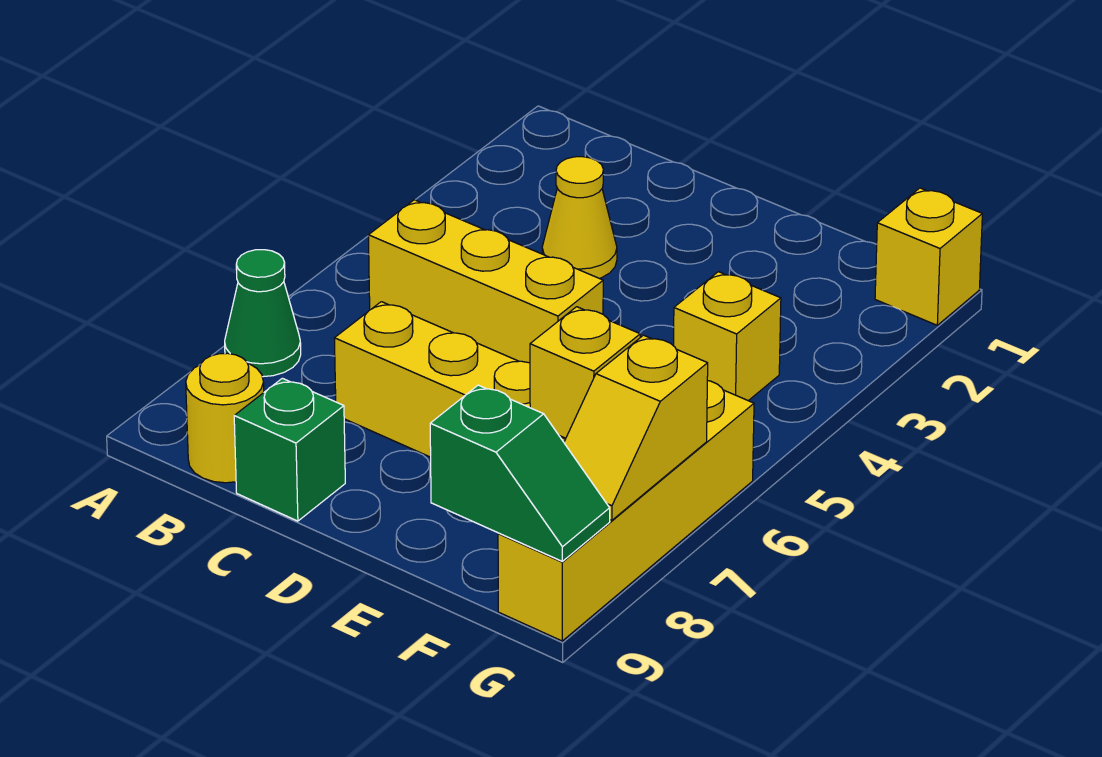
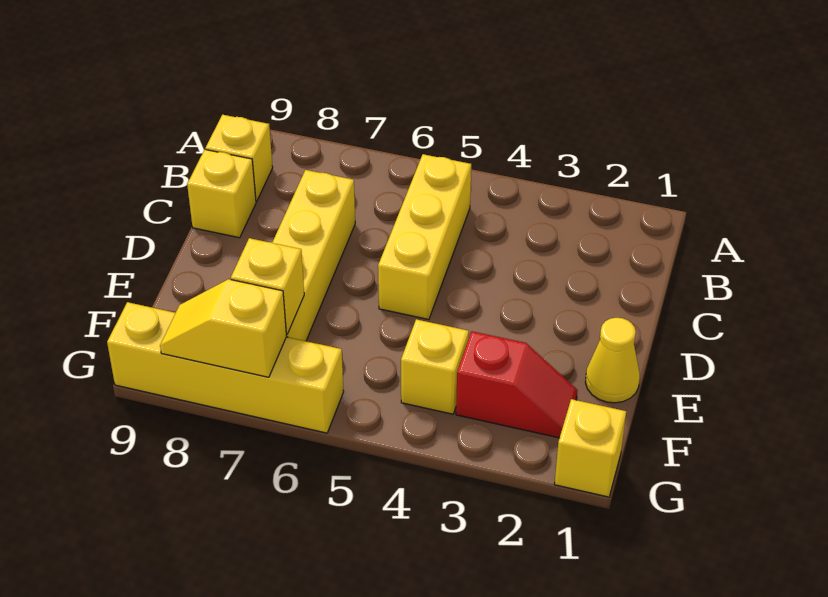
green 1x1 cone [225,250,301,377] -> none
yellow 1x1 round brick [186,353,264,483] -> yellow 1x1 brick [206,115,273,201]
yellow 1x1 cone [542,157,617,278] -> yellow 1x1 cone moved to [585,318,640,403]
green 1x1 brick [234,378,345,521] -> yellow 1x1 brick [187,150,256,238]
none -> red 1x2 slope [456,331,578,438]
green 1x2 slope [430,385,610,561] -> none

